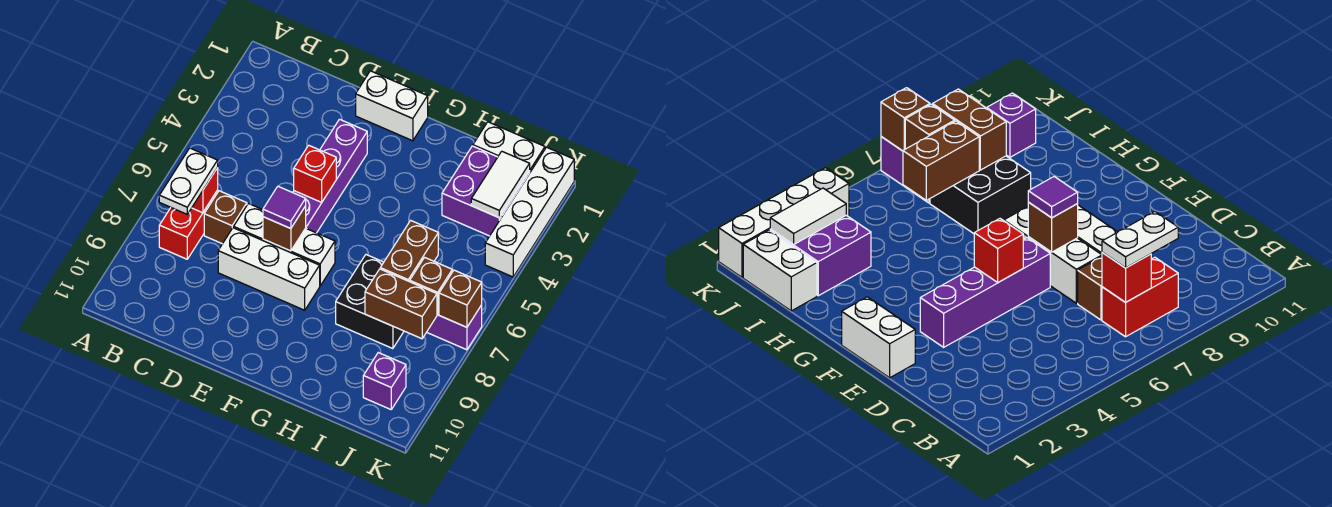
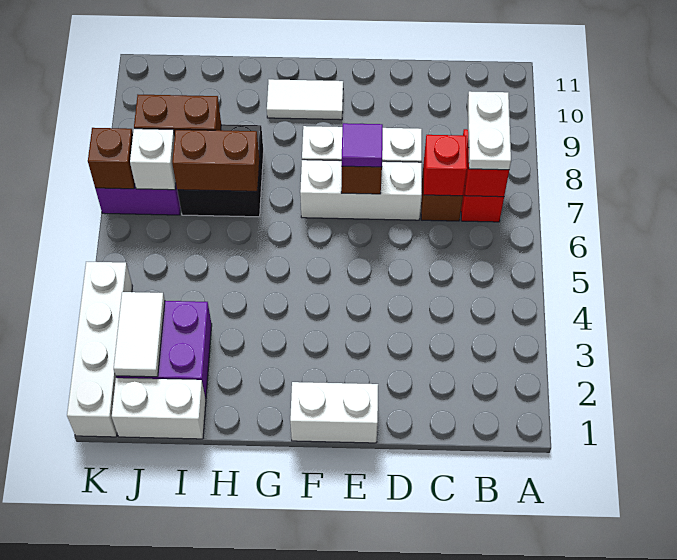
purple 1x4 brick [293,119,367,233] -> none
red 1x1 brick [294,145,336,202] -> red 1x1 brick moved to [424,135,467,196]
none -> white 1x2 tile [267,79,343,120]
brown 1x2 brick [380,221,438,282] -> brown 1x2 brick turned to [172,130,259,191]
brown 1x1 brick [410,257,452,314] -> white 1x1 brick [130,129,176,190]
purple 1x1 brick [363,353,406,409] -> none

